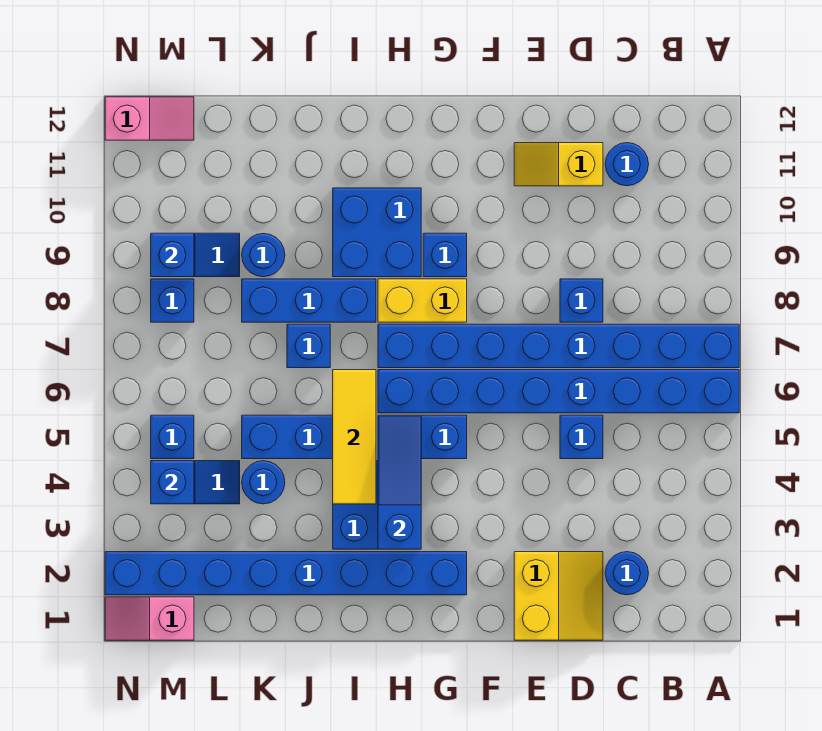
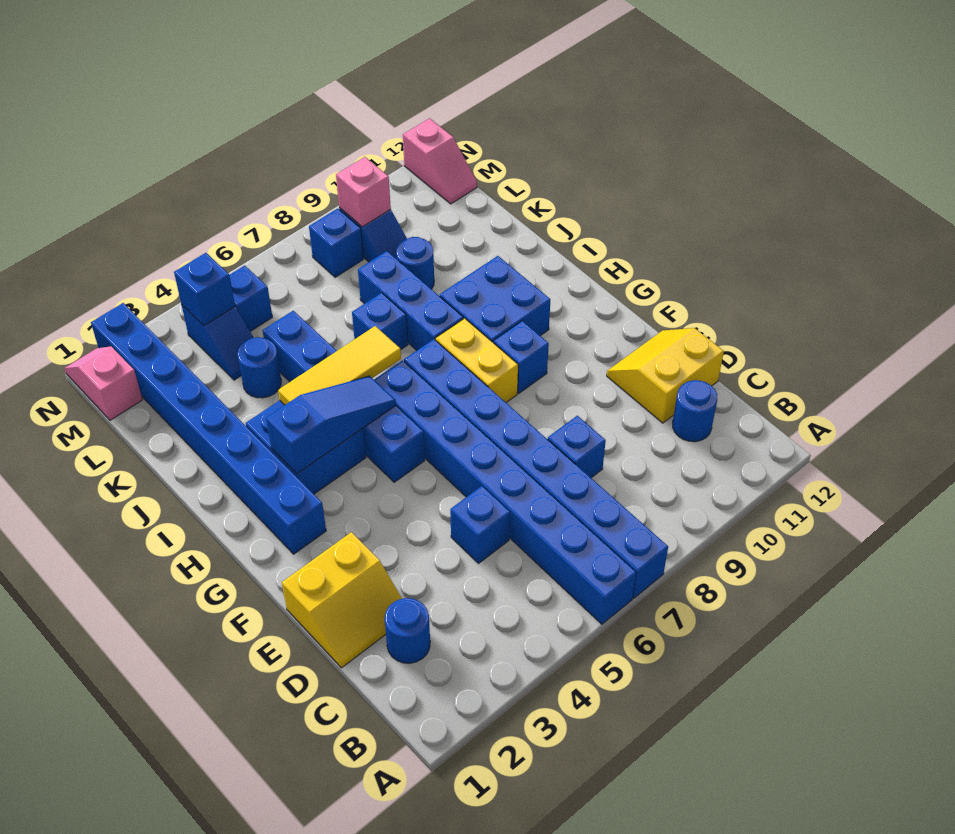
yellow 1x2 slope [514,143,603,186] -> yellow 2x2 slope [607,328,724,423]
blue 1x1 brick [151,233,194,277] -> pink 1x1 brick [336,157,391,227]

